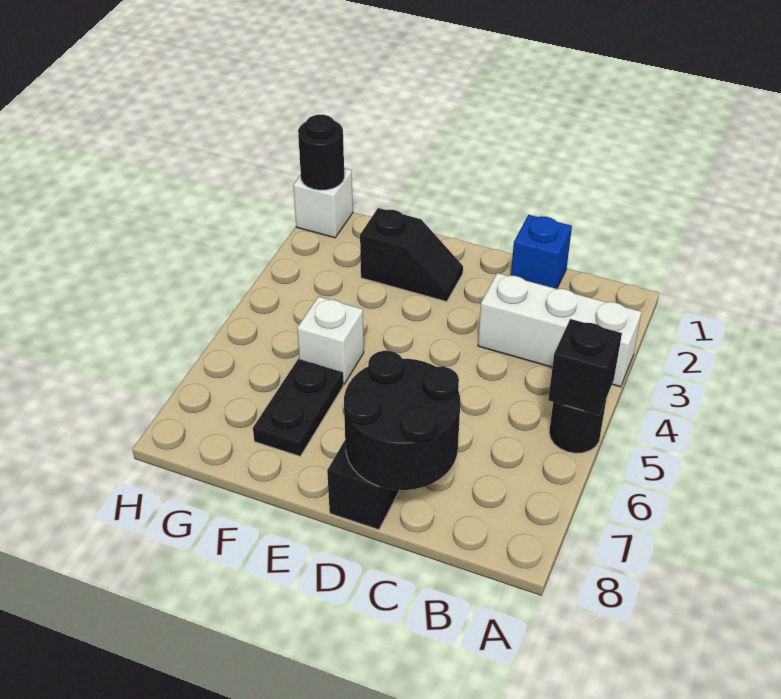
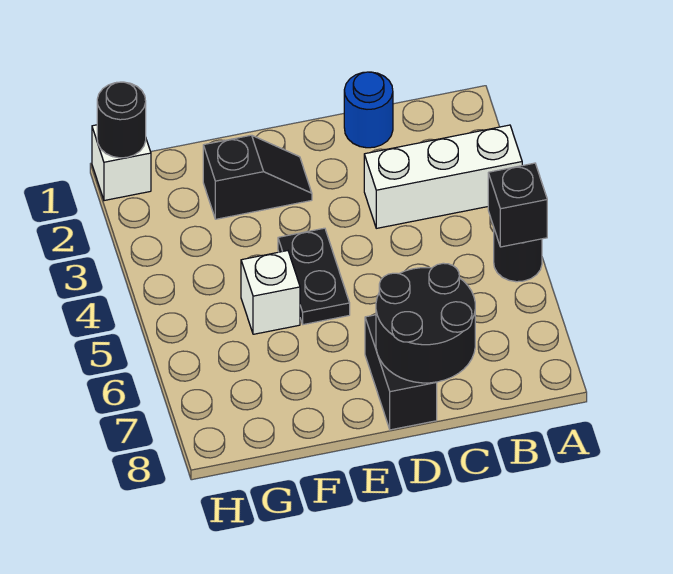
blue 1x1 brick [511,215,572,289] -> blue 1x1 round brick [344,72,393,148]
black 1x2 plate [253,359,343,456] -> black 1x2 plate moved to [278,228,350,325]

